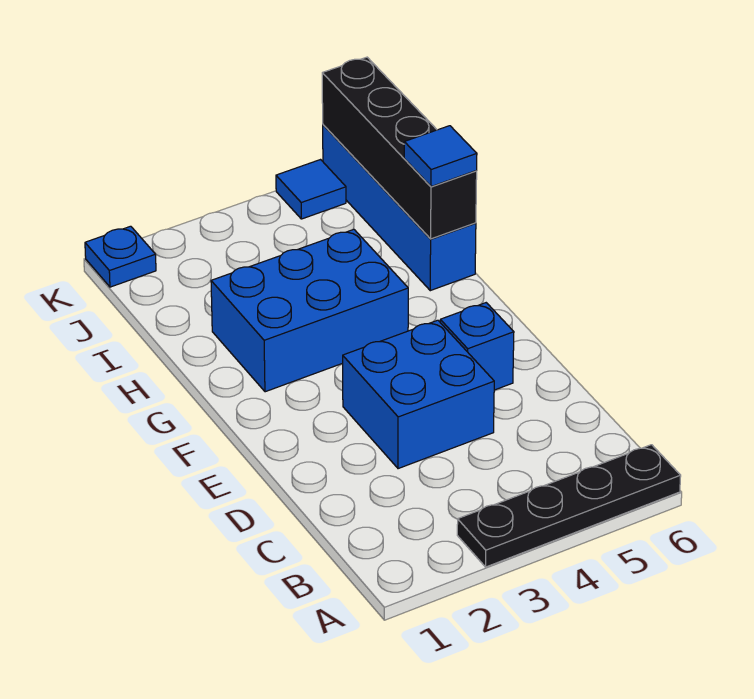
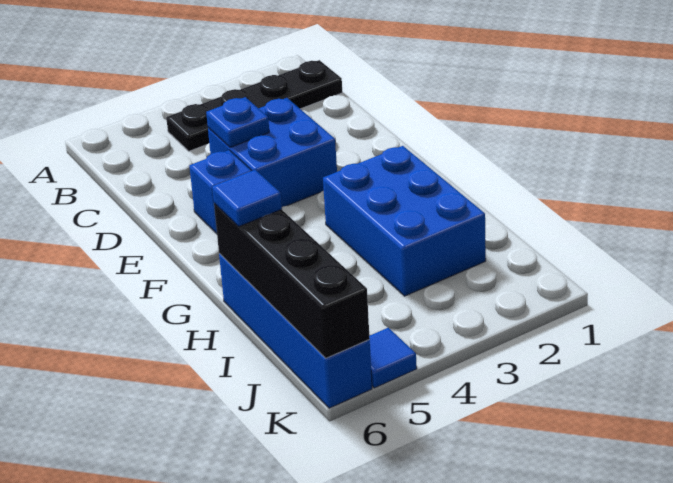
black 1x4 plate [457,445,681,567] -> black 1x4 plate moved to [166,60,342,151]
blue 2x3 brick [211,229,408,392] -> blue 2x3 brick turned to [323,146,486,296]
blue 1x1 plate [85,226,156,287] -> blue 1x1 plate moved to [206,97,269,147]

